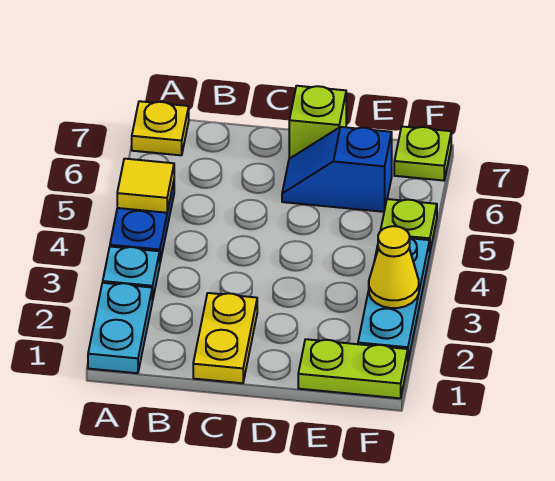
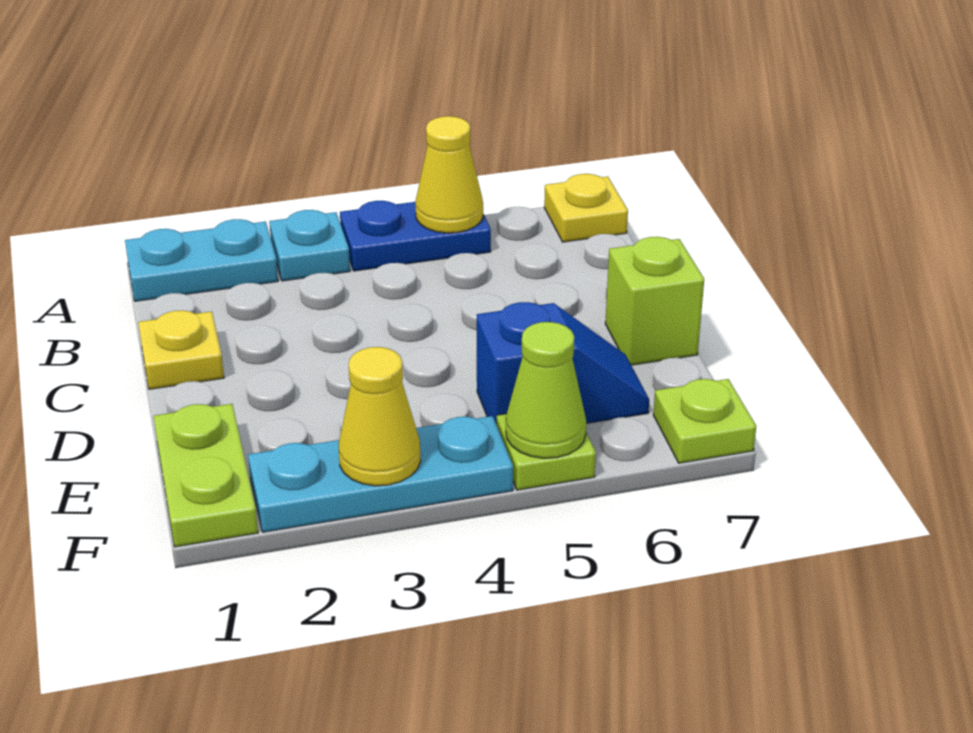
yellow 1x1 tile [117,159,174,213] -> yellow 1x1 cone [415,116,483,233]
yellow 1x2 plate [193,293,257,383] -> yellow 1x1 plate [138,310,224,389]
blue 1x2 slope [282,127,392,212] -> blue 1x2 slope turned to [477,302,649,424]
none -> lime 1x1 cone [506,322,586,458]

